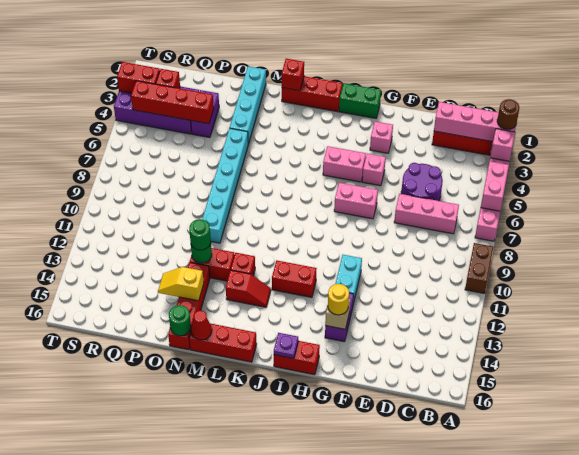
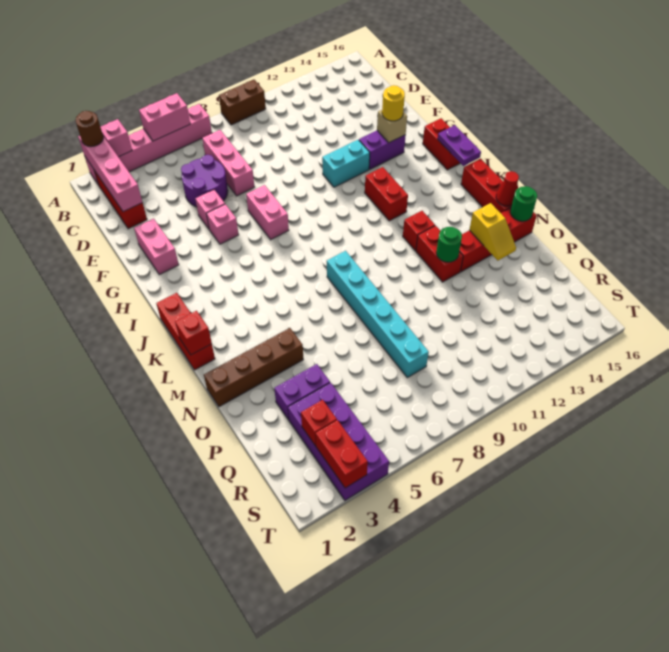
pink 1x1 brick [370,121,393,153] -> pink 1x1 brick moved to [195,190,225,229]
green 1x2 brick [339,83,381,118] -> none
pink 1x2 brick [323,146,366,182] -> pink 1x2 brick moved to [134,219,179,275]
purple 1x1 plate [274,333,298,358] -> purple 1x2 plate [438,125,481,166]
red 1x2 slope [226,270,271,307] -> none
cyan 1x4 brick [230,66,266,144] -> brown 1x4 brick [204,328,303,407]
cyan 1x6 brick [202,128,248,243] -> cyan 1x6 brick turned to [327,251,429,378]
green 1x1 round brick [189,219,211,250] -> none
red 1x4 brick [131,81,214,124] -> none

